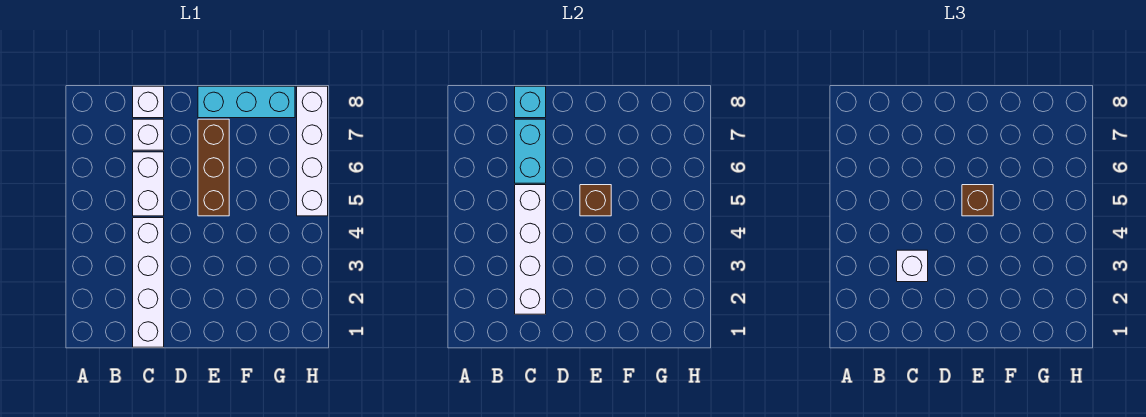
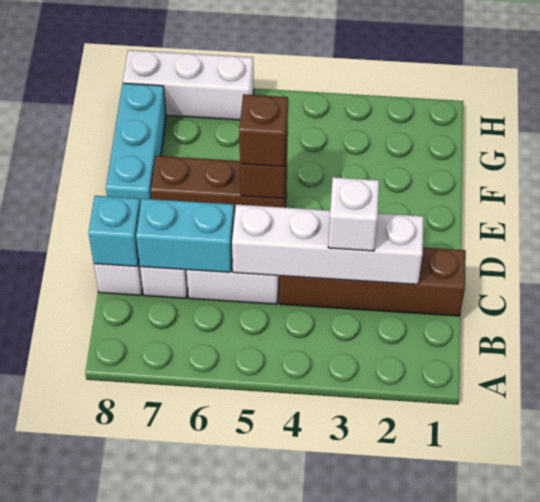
white 1x4 brick [133,218,164,347] -> brown 1x4 brick [279,248,466,316]
white 1x4 brick [297,86,328,216] -> white 1x3 brick [123,50,254,120]

